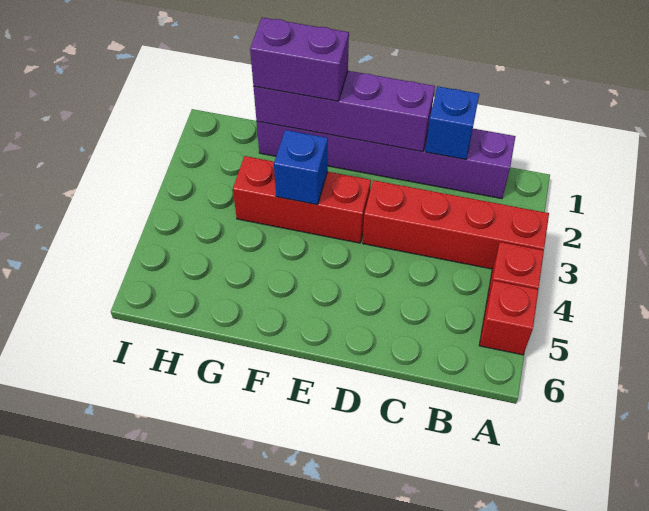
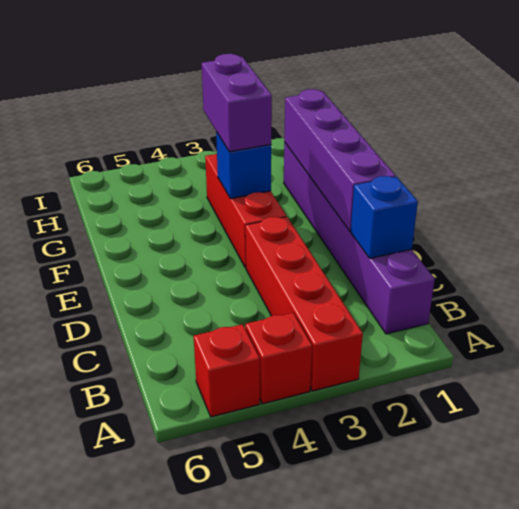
purple 1x2 brick [250,18,349,101] -> purple 1x2 brick moved to [202,54,272,152]

